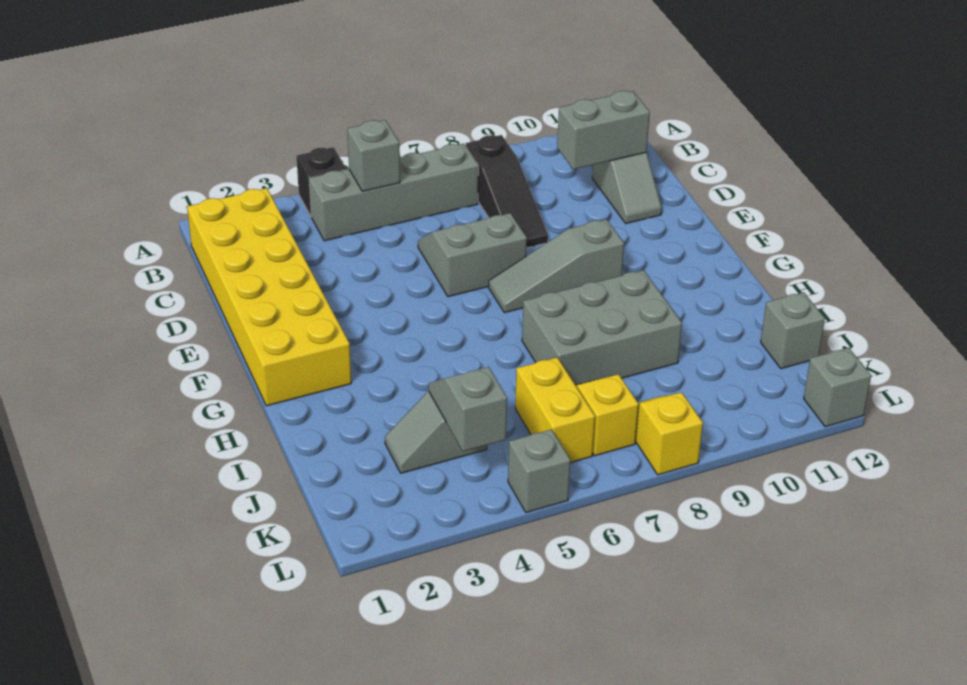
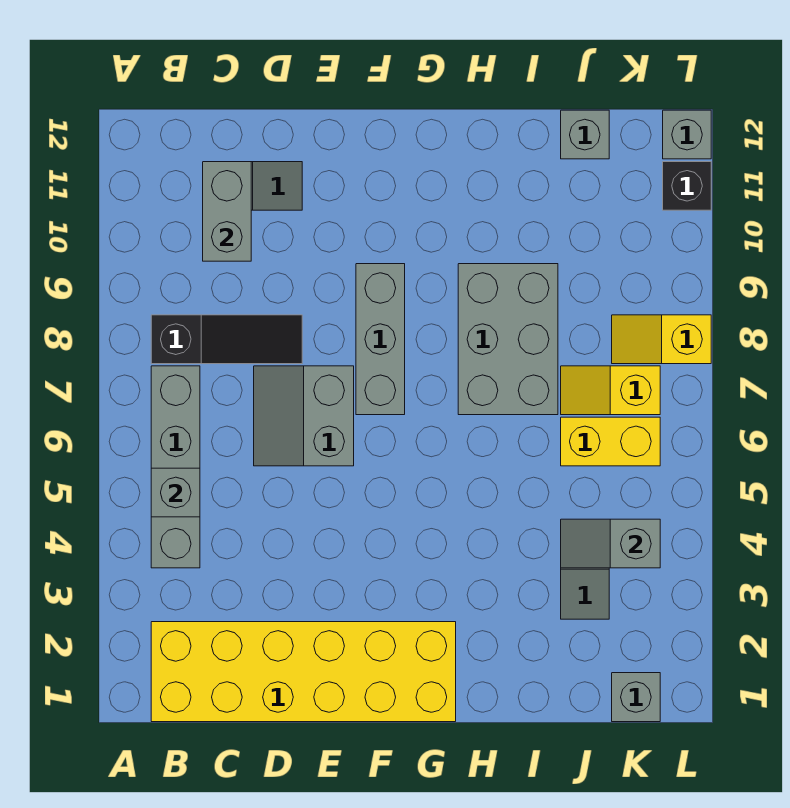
black 1x1 brick [296,147,347,217] -> black 1x1 brick moved to [663,162,711,210]
grey 1x3 slope [489,219,624,313] -> grey 1x3 brick [356,264,405,415]
grey 1x1 brick [508,429,570,513] -> grey 1x1 brick moved to [612,673,660,722]

